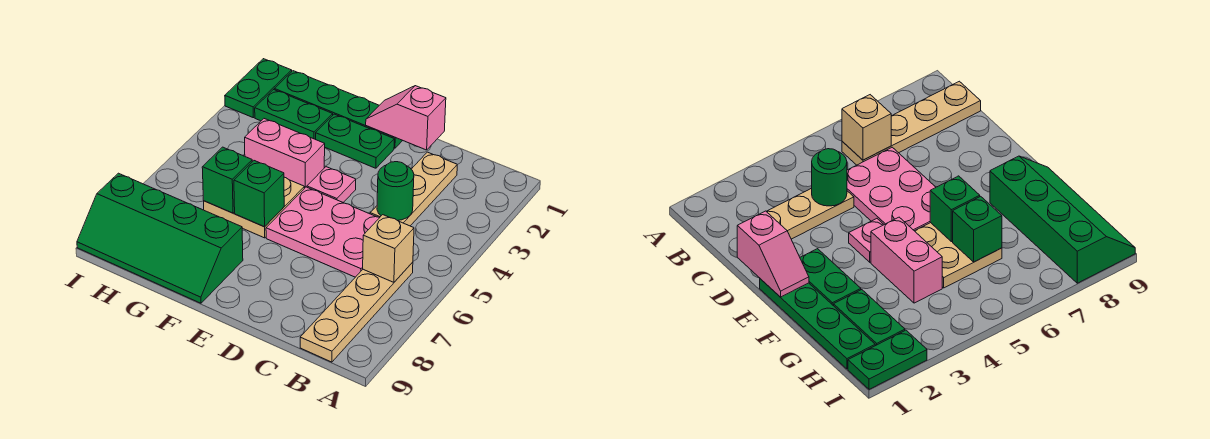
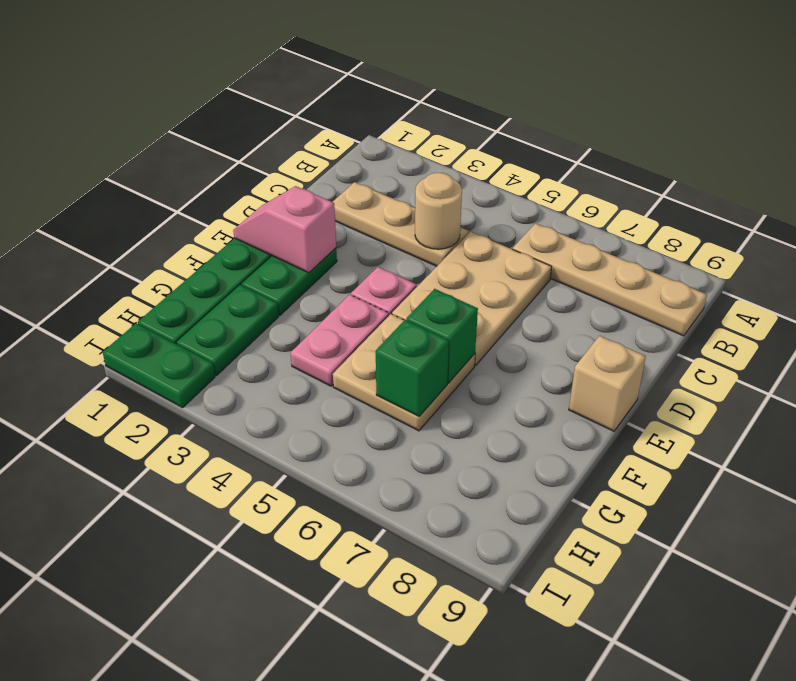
tan 1x1 brick [363,215,414,282] -> tan 1x1 brick moved to [569,336,646,431]
green 1x1 round brick [377,162,414,221] -> tan 1x1 round brick [415,173,462,249]
pink 2x3 plate [266,187,380,277] -> tan 2x3 plate [392,232,552,366]
pink 1x2 slope [366,86,446,150] -> pink 1x2 slope turned to [233,186,336,273]
pink 1x2 brick [245,119,325,188] -> pink 1x2 plate [291,295,389,386]
green 2x4 slope [77,173,243,303] -> none

